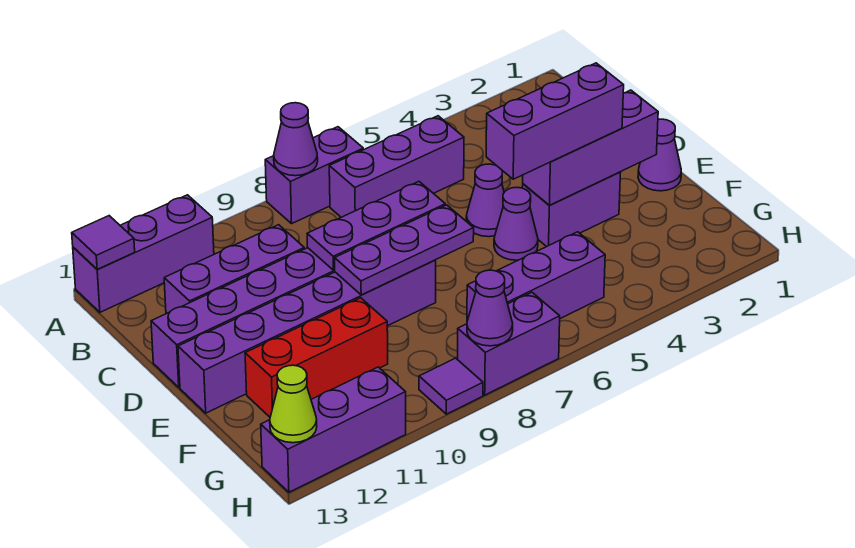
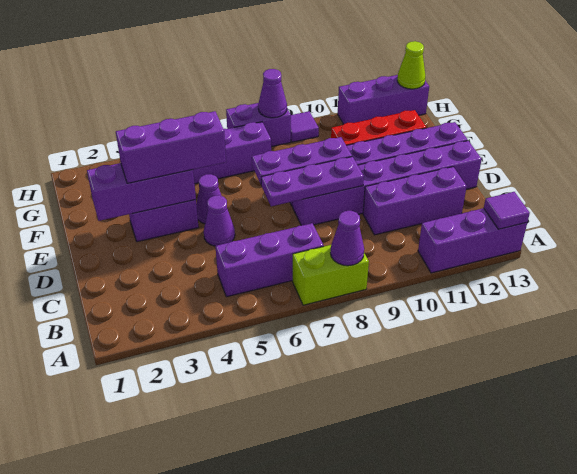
purple 1x2 brick [265,127,363,224] -> lime 1x2 brick [293,245,369,305]
purple 1x1 cone [638,119,681,191] -> none

